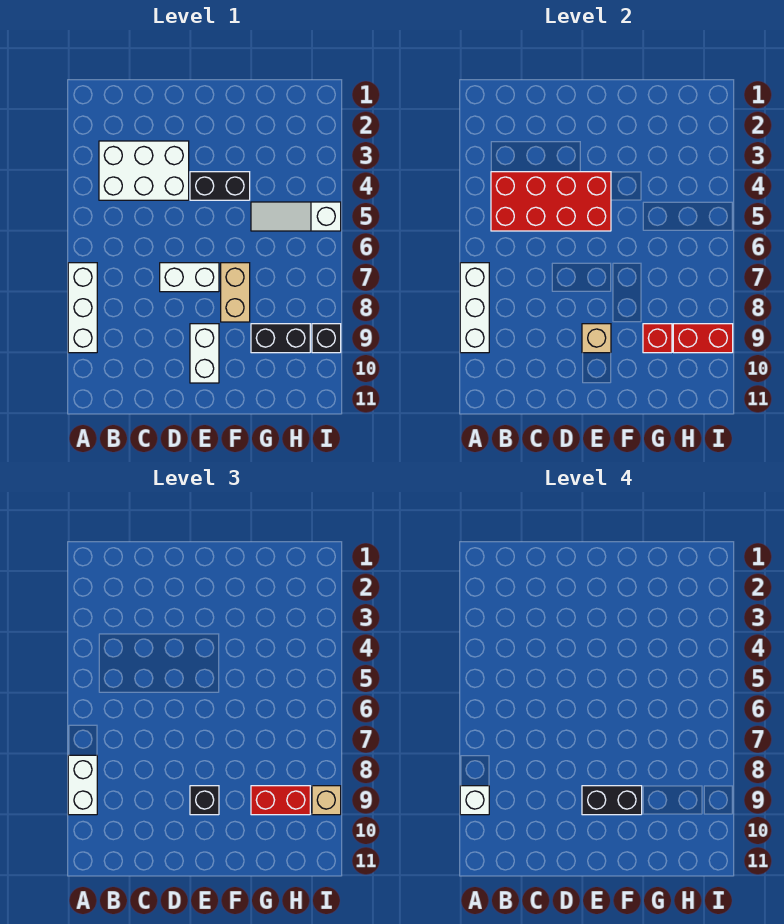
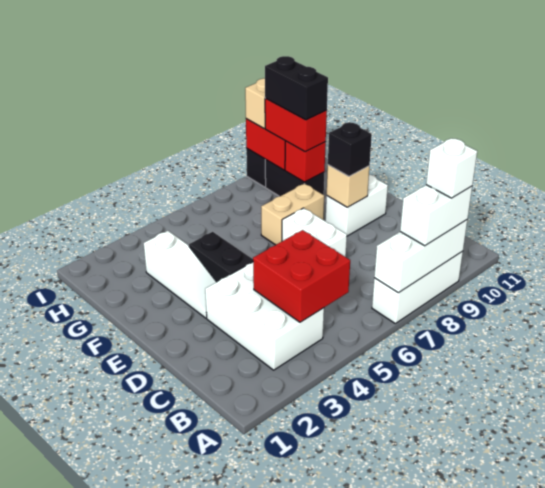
red 2x4 brick [491,172,611,231] -> red 2x2 brick [253,230,350,322]
black 1x2 brick [582,786,642,815] -> black 1x2 brick moved to [265,56,328,120]
white 1x3 slope [251,202,341,231] -> white 1x3 slope moved to [144,231,216,318]

